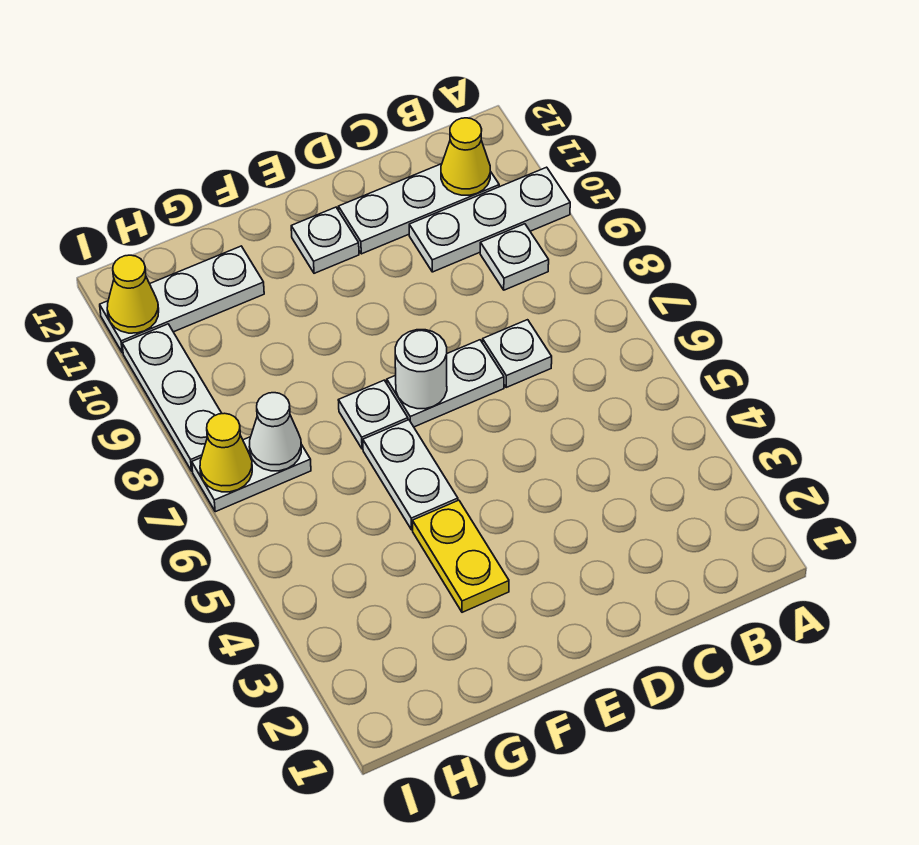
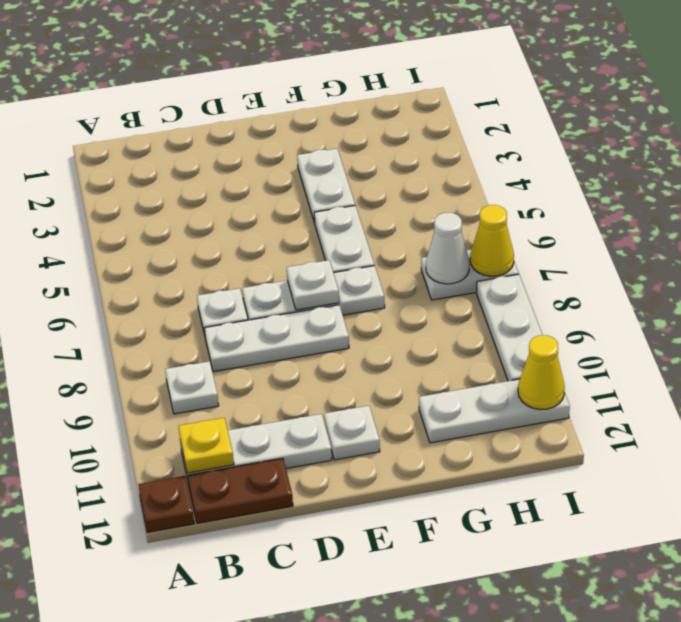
white 1x3 plate [409,167,570,272] -> white 1x3 plate moved to [204,305,349,372]
none -> brown 1x1 plate [138,476,194,532]
yellow 1x1 cone [441,118,490,195] -> yellow 1x1 plate [178,418,234,473]
none -> brown 1x2 plate [188,458,293,523]
white 1x1 round brick [395,330,447,409] -> white 1x1 plate [287,260,339,310]
yellow 1x2 plate [412,500,509,612] -> white 1x2 plate [297,149,355,223]

